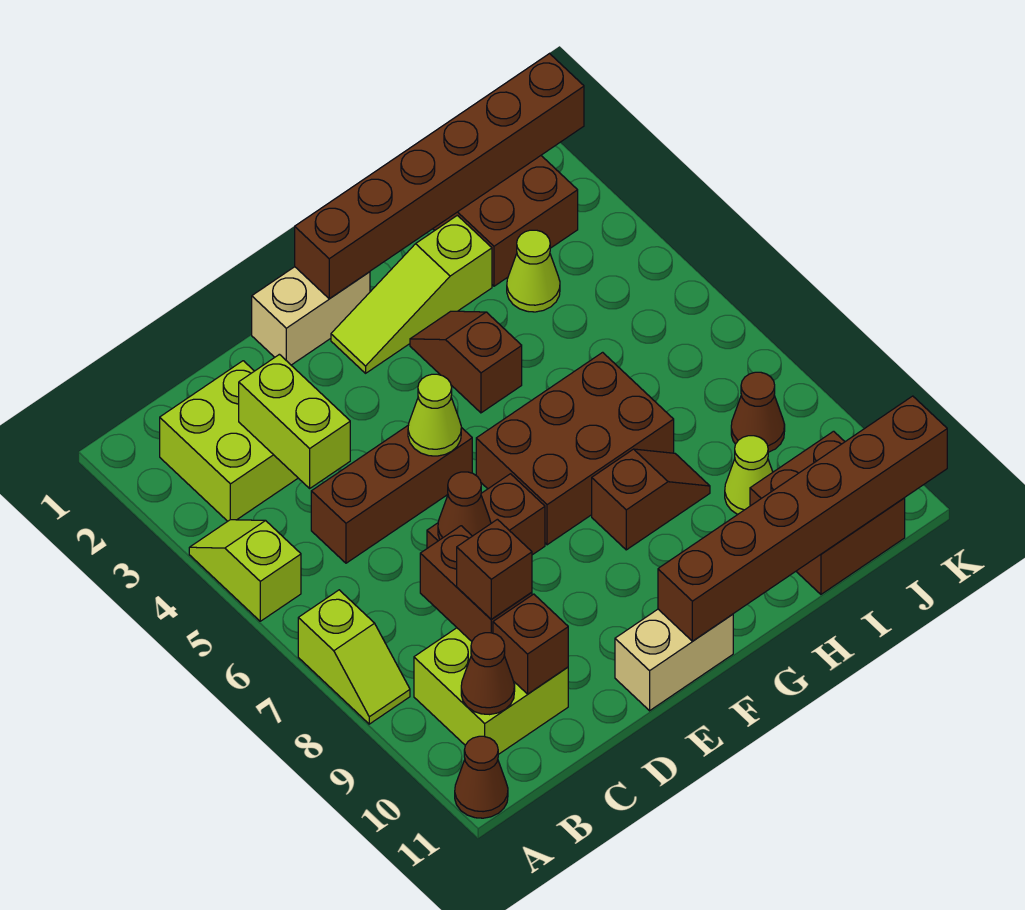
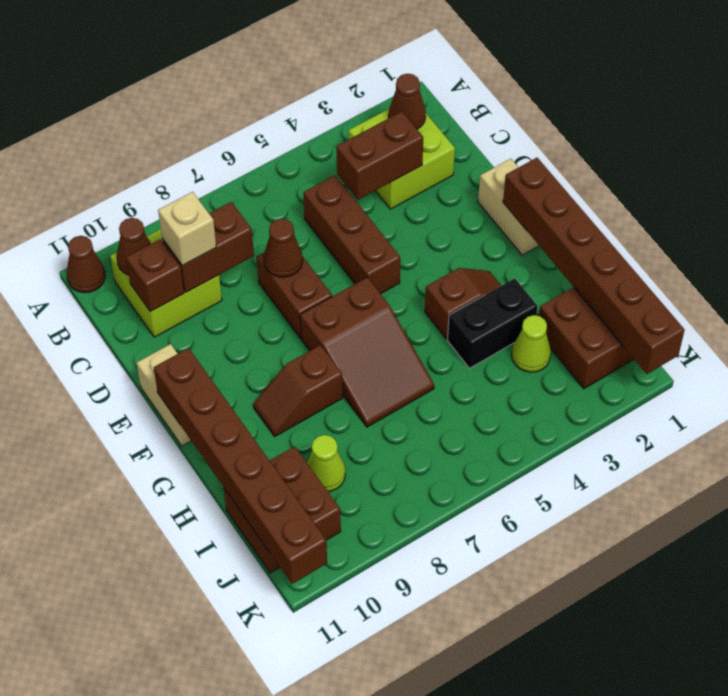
lime 1x2 slope [189,520,301,621] -> none
lime 1x2 slope [298,590,410,724] -> none
lime 1x2 brick [239,354,350,488] -> brown 1x2 brick [336,112,423,200]
brown 1x1 brick [457,519,532,619] -> tan 1x1 brick [158,192,216,266]
lime 1x1 cone [408,374,461,456] -> none
lime 1x3 slope [331,215,492,373] -> none
brown 2x3 brick [476,352,674,545] -> brown 2x3 slope [300,277,434,427]
brown 1x2 slope [592,449,710,550] -> brown 1x2 slope turned to [253,345,343,436]
none -> black 1x2 brick [447,278,537,368]
brown 1x1 cone [731,372,785,452] -> brown 1x1 cone moved to [388,74,426,129]

